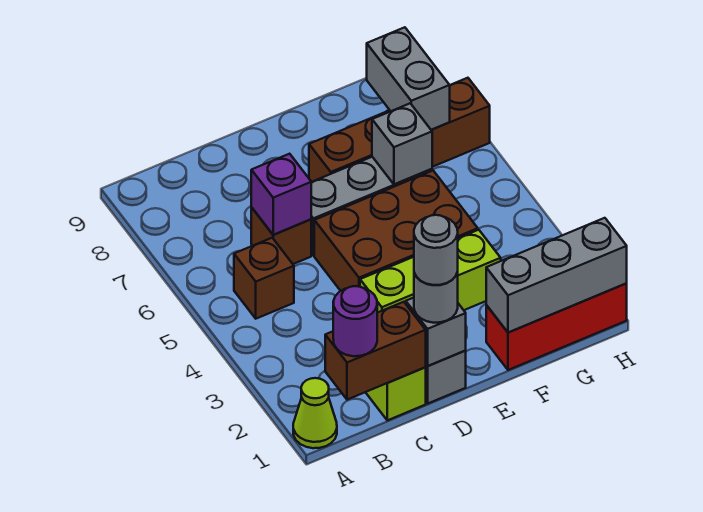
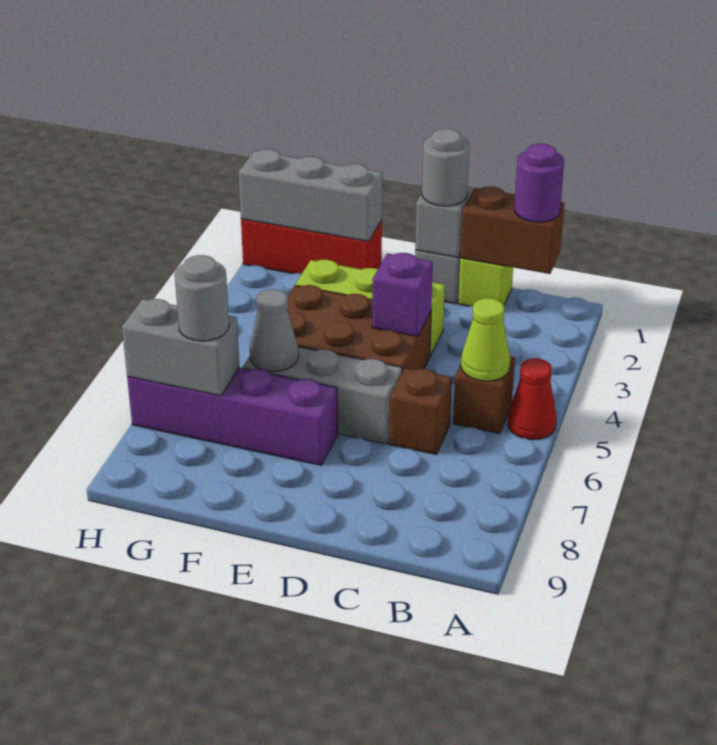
lime 1x1 cone [293,378,337,448] -> lime 1x1 cone moved to [461,298,510,381]
none -> red 1x1 cone [508,358,557,440]
purple 1x1 brick [251,154,311,235] -> purple 1x1 brick moved to [372,253,433,337]
grey 1x1 round brick [414,215,458,285] -> grey 1x1 round brick moved to [175,255,229,341]
brown 1x4 brick [309,78,490,182] -> purple 1x4 brick [127,368,338,465]
grey 1x1 brick [372,103,432,184] -> grey 1x1 cone [250,289,299,372]
grey 1x2 brick [367,27,450,130] -> grey 1x2 brick turned to [122,299,240,396]

